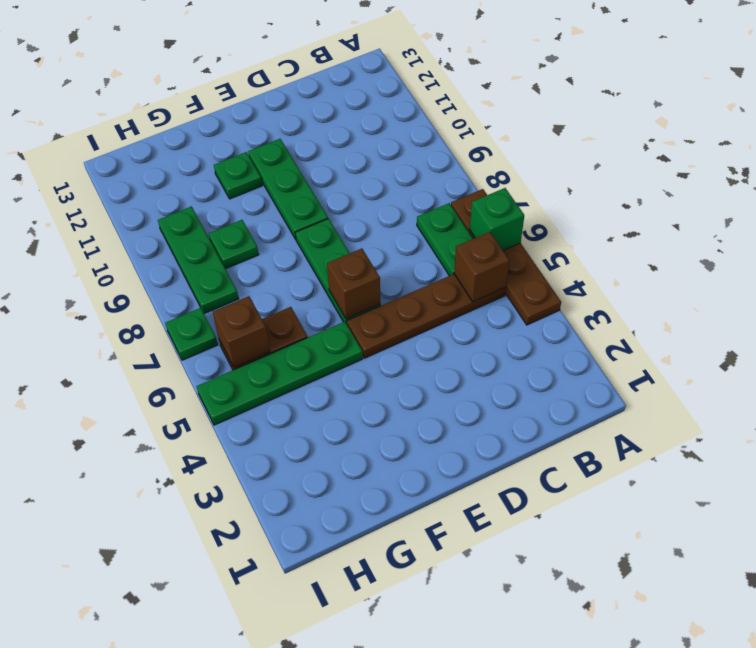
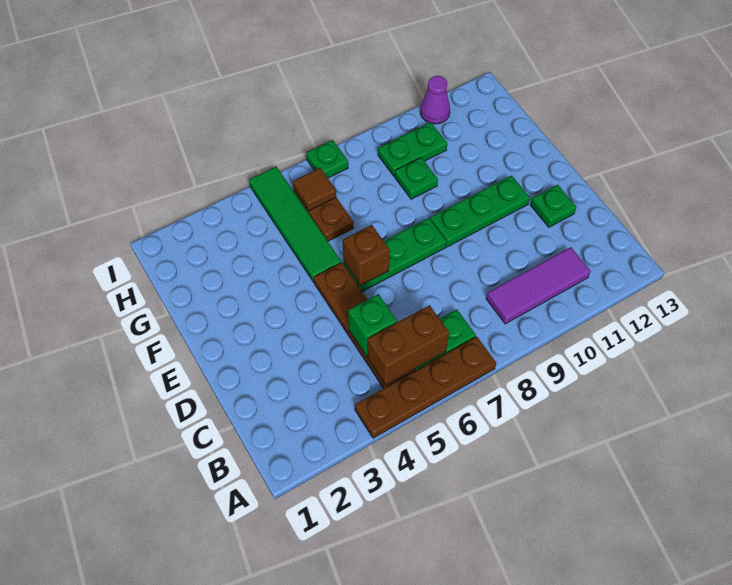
green 1x1 brick [470,188,524,250] -> green 1x1 brick moved to [348,294,397,356]
brown 1x1 brick [454,232,510,302] -> brown 1x2 brick [367,305,449,385]
none -> purple 1x3 tile [486,247,591,324]
green 1x4 plate [196,322,363,425] -> green 1x4 tile [249,167,341,282]
green 1x1 plate [214,152,262,199] -> green 1x1 plate moved to [530,185,576,227]
brown 1x1 brick [213,296,270,368] -> brown 1x1 tile [293,168,336,211]
green 1x3 plate [158,206,239,314] -> green 1x2 plate [378,122,447,176]
none -> purple 1x1 cone [420,76,450,124]

